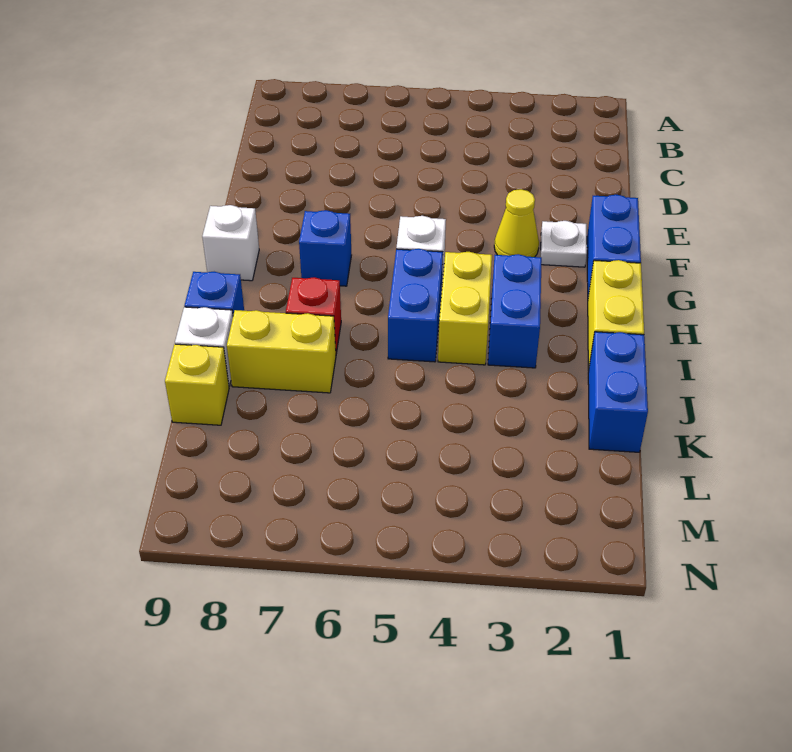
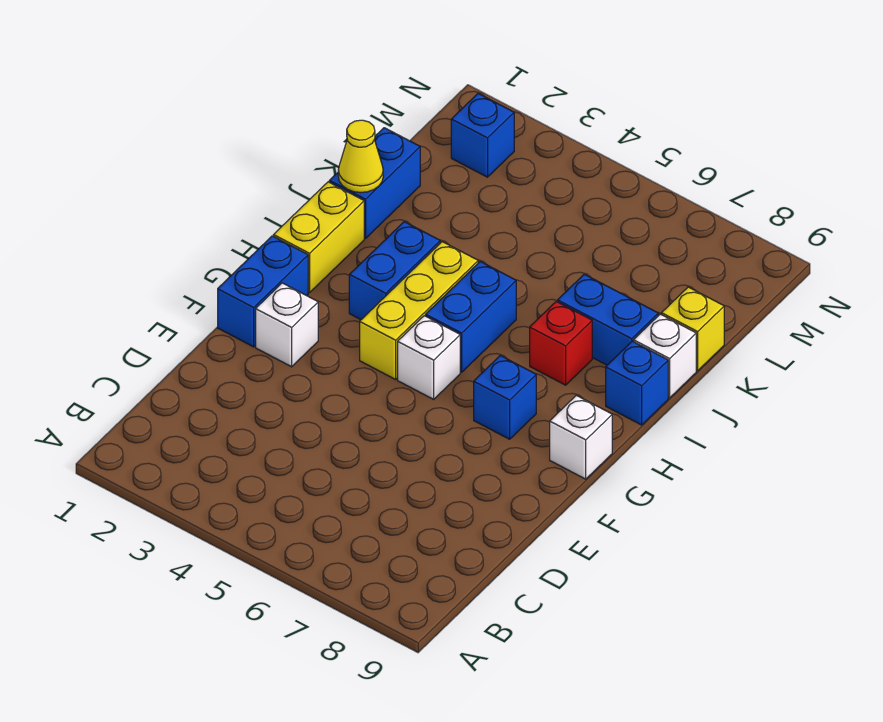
white 1x1 plate [541,221,587,267] -> white 1x1 brick [256,283,318,367]
yellow 1x1 cone [494,189,539,257] -> yellow 1x1 cone moved to [338,120,383,193]
yellow 1x2 brick [438,252,492,365] -> yellow 1x3 brick [360,242,478,379]
yellow 1x2 brick [227,310,336,393] -> blue 1x2 brick [558,274,658,365]
none -> blue 1x1 brick [451,94,514,177]

